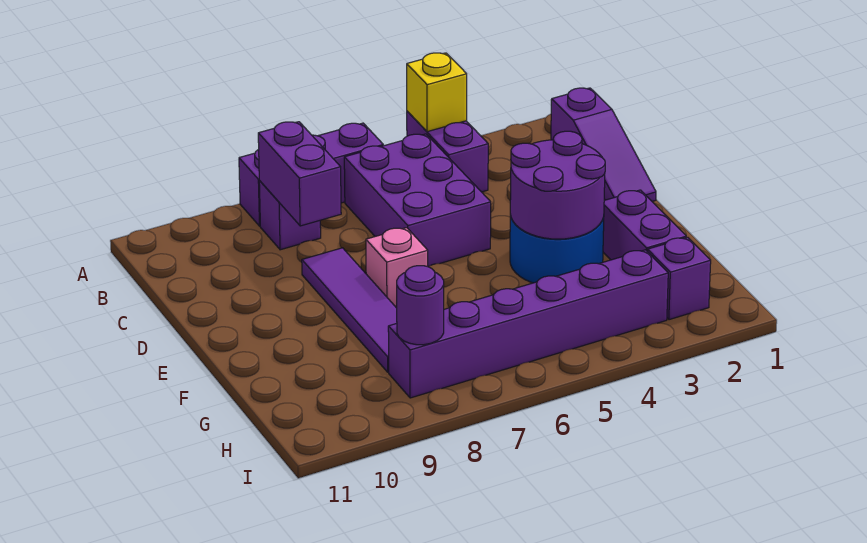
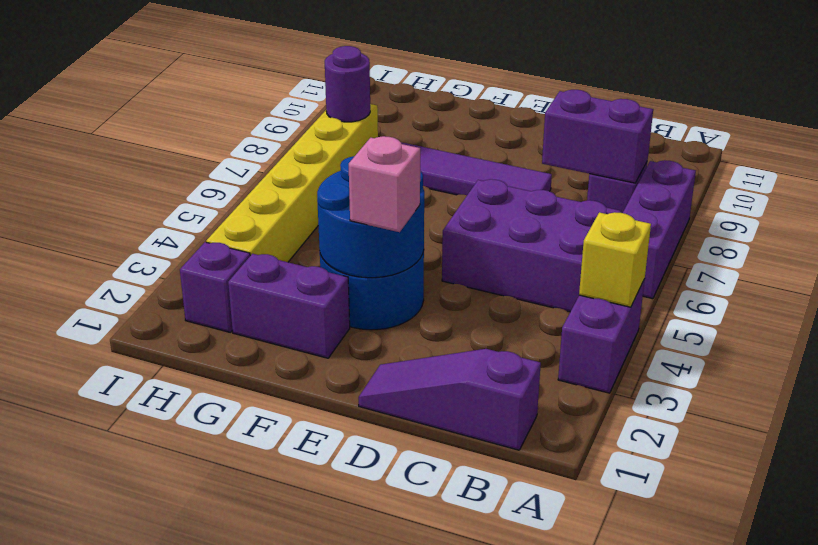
purple 1x2 brick [407,111,488,192] -> purple 1x2 brick turned to [558,279,645,393]
purple 2x2 round brick [510,131,605,239] -> blue 2x2 round brick [317,157,424,278]
pink 1x1 brick [366,228,428,307] -> pink 1x1 brick moved to [349,136,420,232]
purple 1x6 brick [388,250,668,398] -> yellow 1x6 brick [206,104,378,262]

